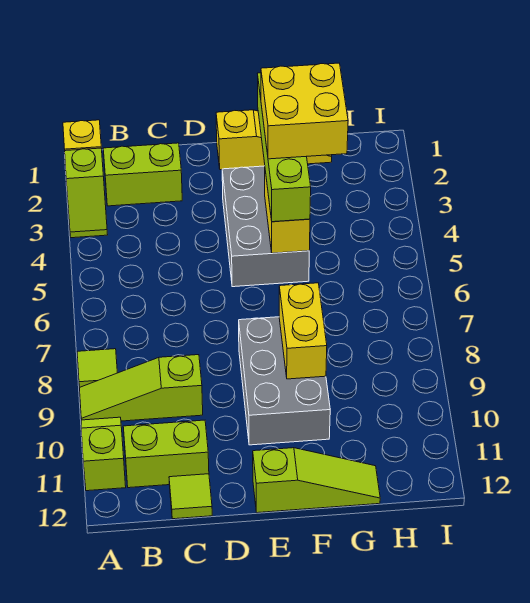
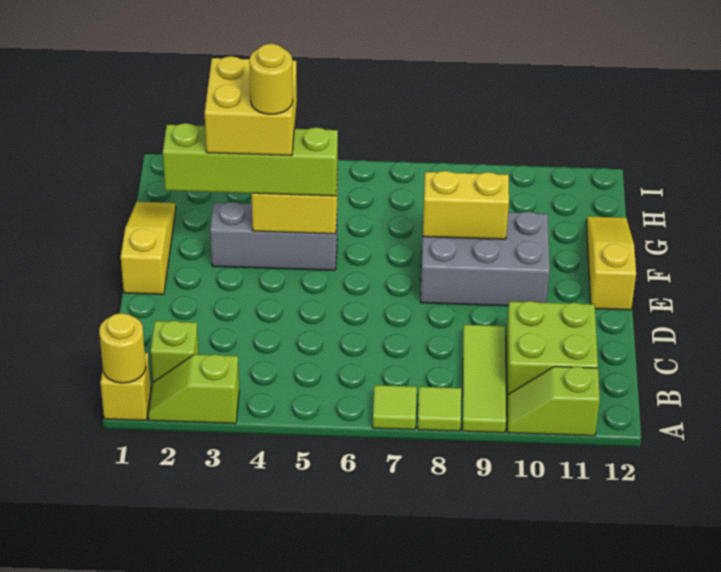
none -> yellow 1x1 round brick [99,313,146,383]
lime 1x2 slope [65,148,108,238] -> lime 1x2 slope turned to [148,354,239,424]
lime 1x3 slope [80,355,203,421] -> lime 1x3 tile [462,325,506,433]
lime 1x2 brick [103,143,182,206] -> lime 1x1 brick [150,321,199,382]
lime 1x2 brick [123,420,209,488] -> lime 2x2 brick [506,301,598,395]
lime 1x1 tile [169,474,212,519] -> lime 1x1 tile moved to [373,385,417,430]
grey 2x3 brick [222,166,309,287] -> grey 1x3 brick [210,202,337,270]
lime 1x3 slope [253,448,380,513] -> yellow 1x3 slope [586,216,636,310]
none -> yellow 1x1 round brick [249,44,293,114]

